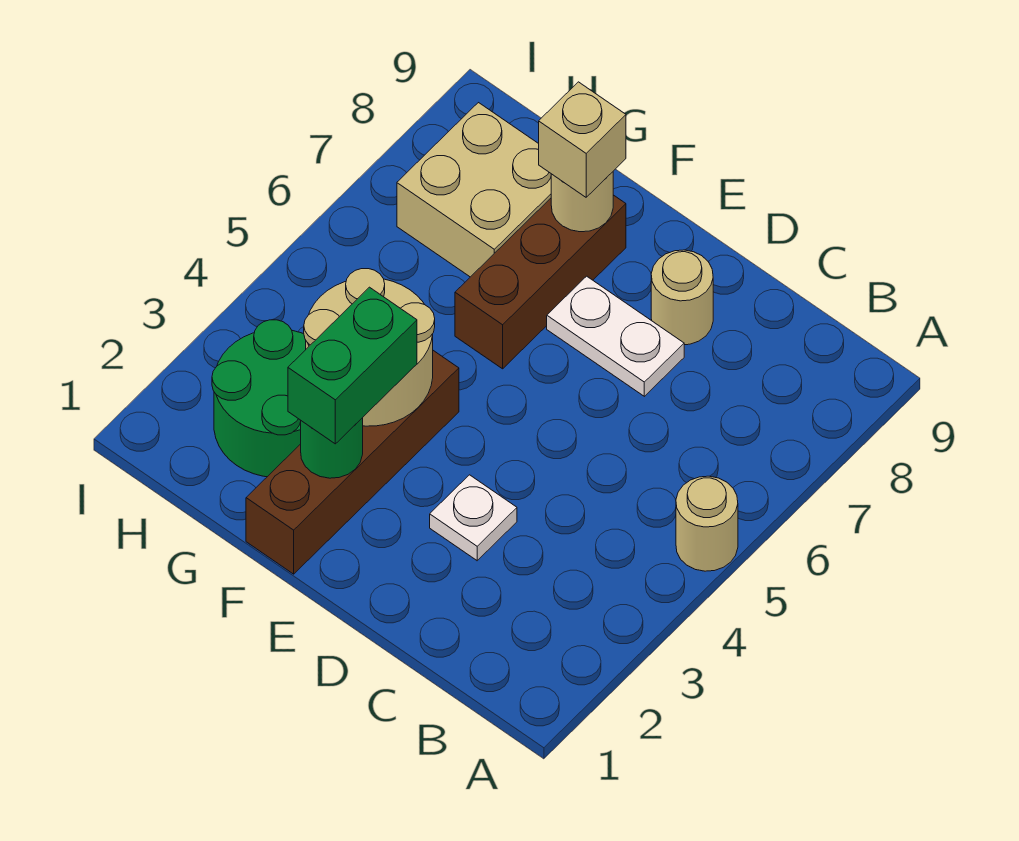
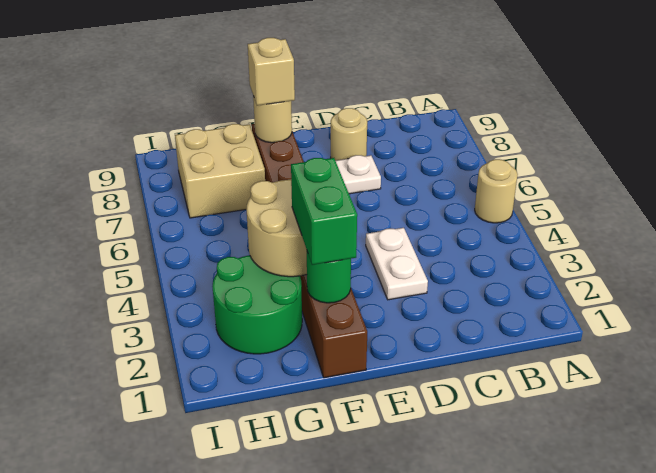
white 1x1 plate [430,475,517,561] -> white 1x2 plate [366,228,428,300]

